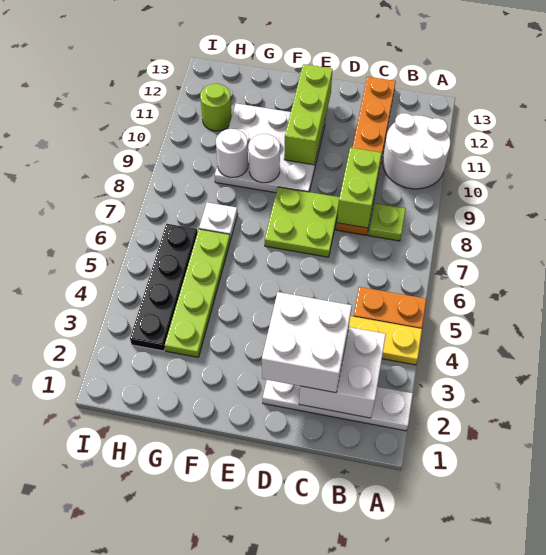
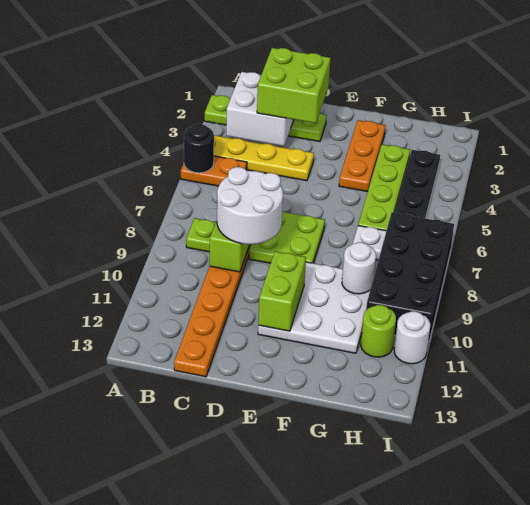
white 1x4 plate [263,380,413,431] -> lime 1x4 plate [204,95,327,142]
none -> black 1x1 round brick [184,124,214,173]
white 2x2 round brick [383,113,450,189] -> white 2x2 round brick moved to [217,167,283,244]
white 2x2 brick [262,292,352,393] -> lime 2x2 brick [257,48,331,123]
lime 1x3 brick [284,64,333,165] -> lime 1x2 brick [258,251,306,331]
none -> orange 1x3 plate [339,120,386,192]
white 1x1 round brick [248,134,280,183] -> white 1x1 round brick moved to [394,311,430,364]
none -> black 2x4 brick [366,213,454,342]

